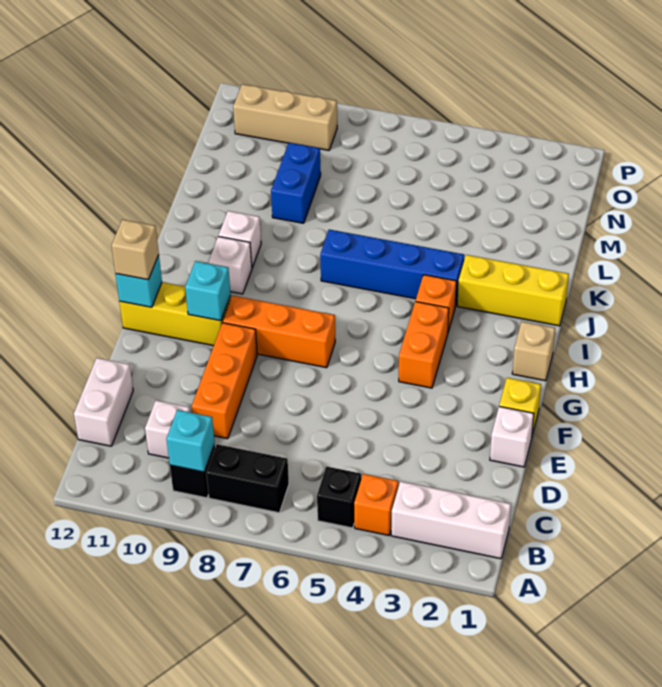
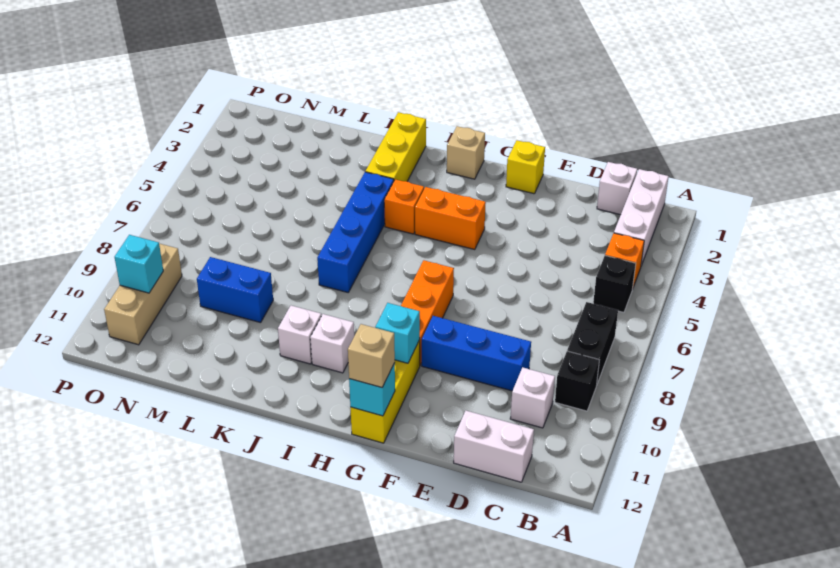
cyan 1x1 brick [167,410,215,472] -> cyan 1x1 brick moved to [115,235,163,293]
orange 1x3 brick [192,323,257,439] -> blue 1x3 brick [422,316,531,391]
white 1x1 brick [490,406,534,467] -> white 1x1 brick moved to [597,162,637,215]

